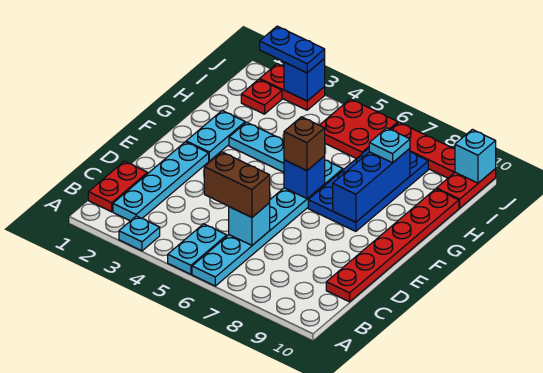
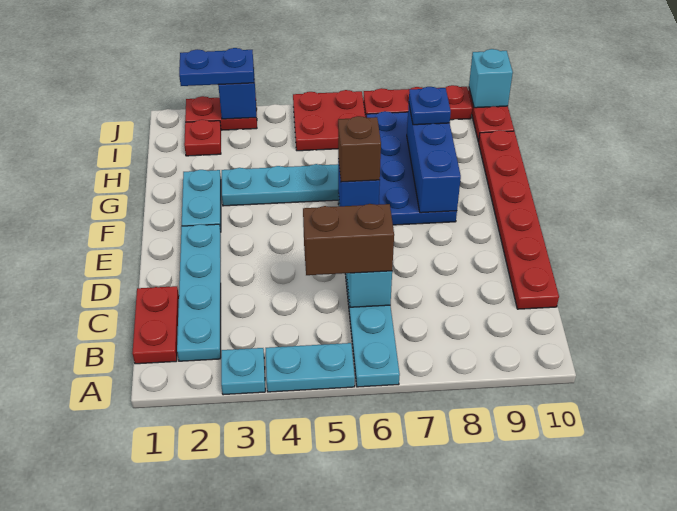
cyan 1x2 plate [168,224,227,274] -> cyan 1x2 plate turned to [266,343,355,392]
cyan 1x1 plate [369,128,410,163] -> blue 1x1 plate [409,87,451,125]

